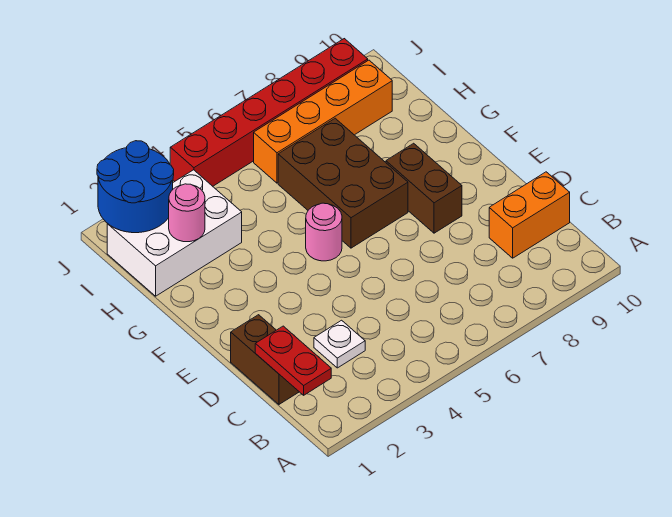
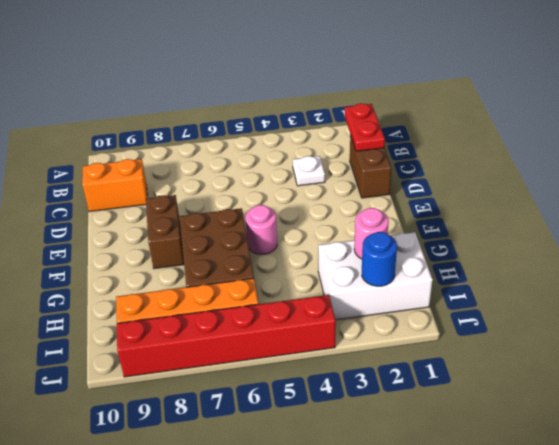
blue 2x2 round brick [97,141,174,233] -> blue 1x1 round brick [362,232,397,286]

